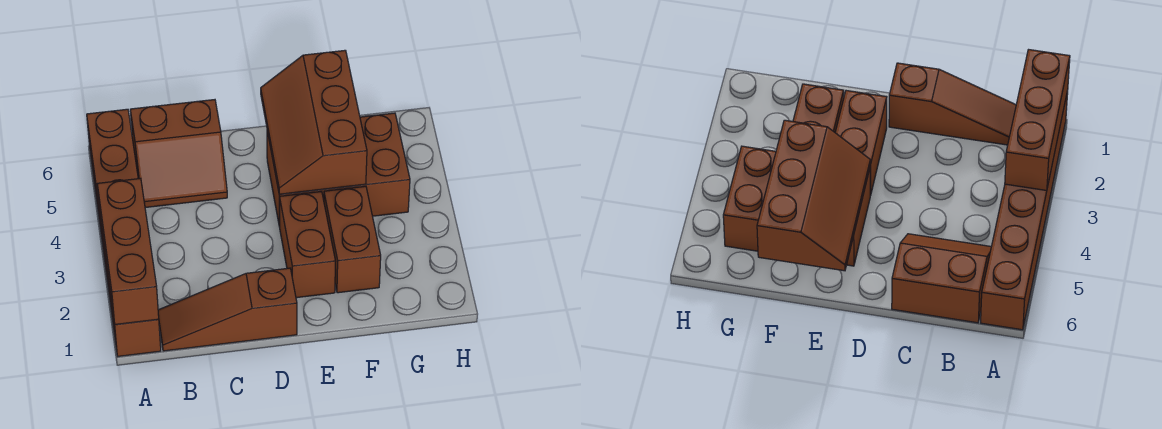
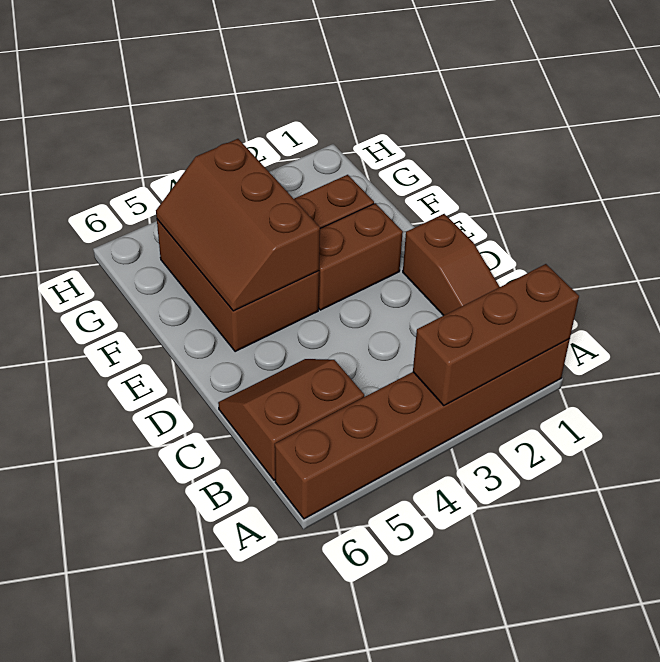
brown 2x2 slope [130,100,227,208] -> brown 2x2 slope turned to [218,359,364,480]
brown 2x3 slope [261,50,367,194] -> brown 2x3 slope turned to [156,139,320,311]

